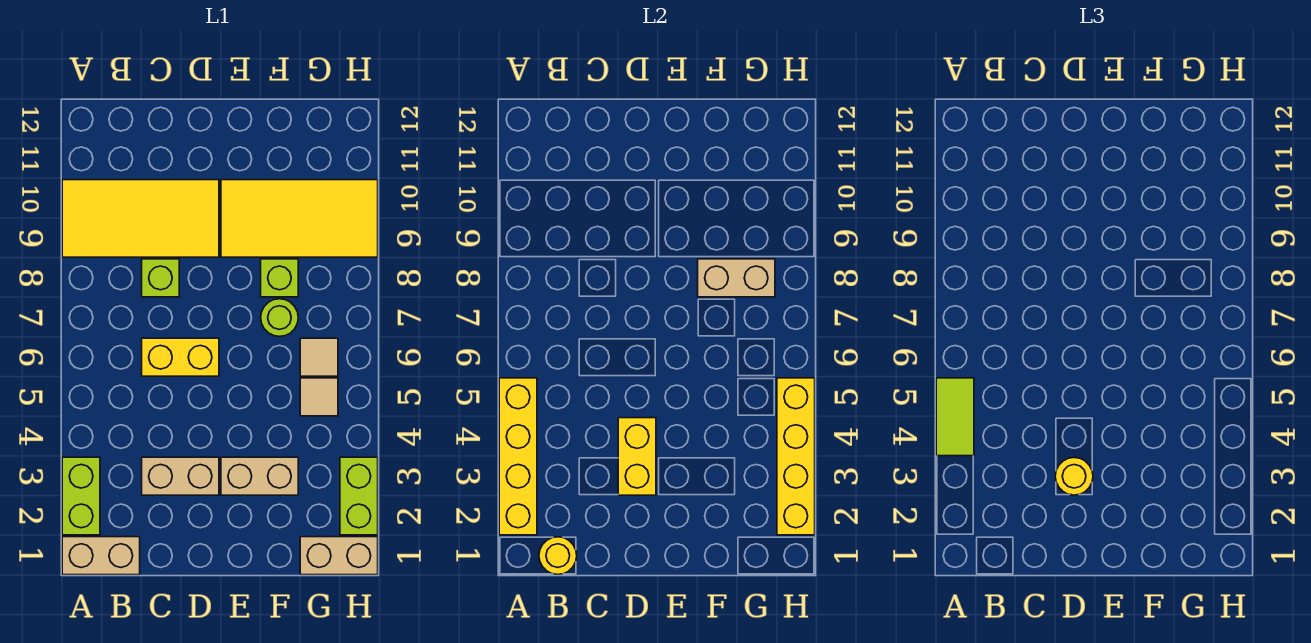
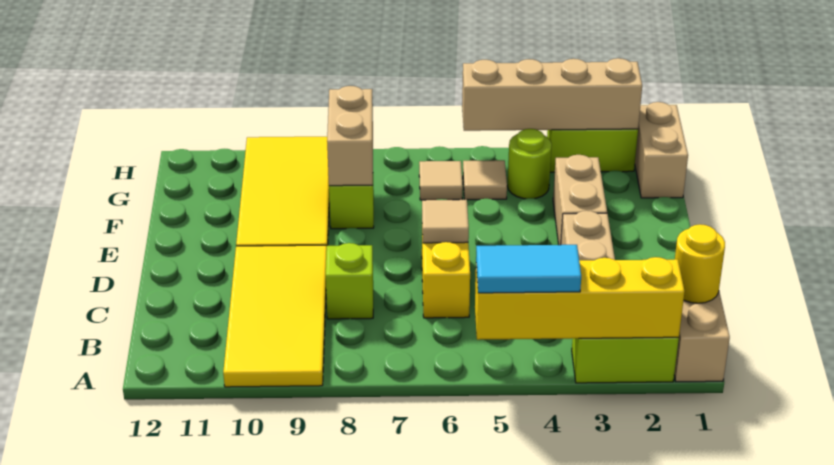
lime 1x2 tile [936,378,974,456] -> cyan 1x2 tile [476,245,581,293]
yellow 1x2 brick [618,418,656,495] -> none
yellow 1x1 round brick [1055,458,1093,495] -> none
none -> tan 1x1 tile [422,200,469,243]
lime 1x1 round brick [261,299,298,336] -> lime 1x1 round brick moved to [507,129,552,199]
yellow 1x4 brick [777,378,815,535] -> tan 1x4 brick [462,58,642,131]

